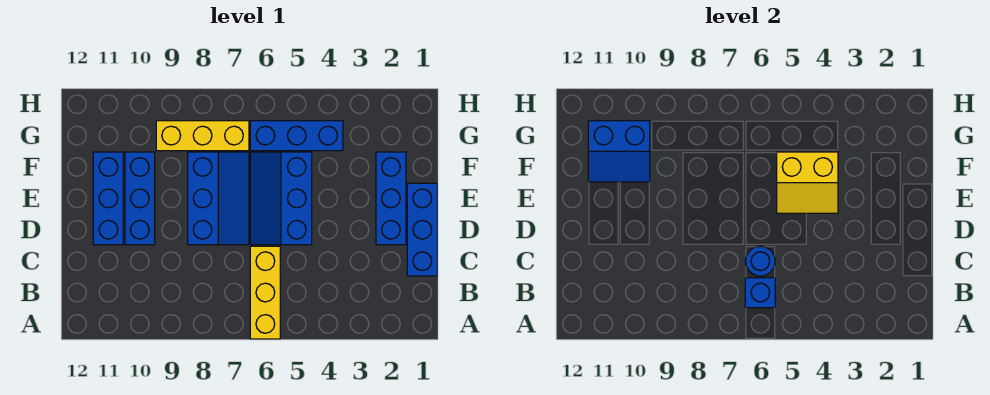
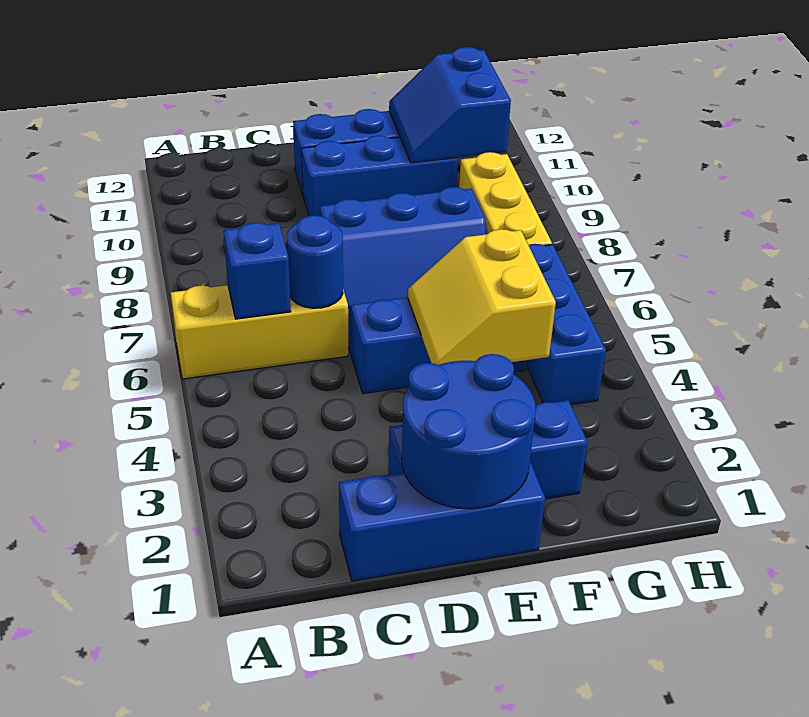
none -> blue 2x2 round brick [402,354,536,509]

